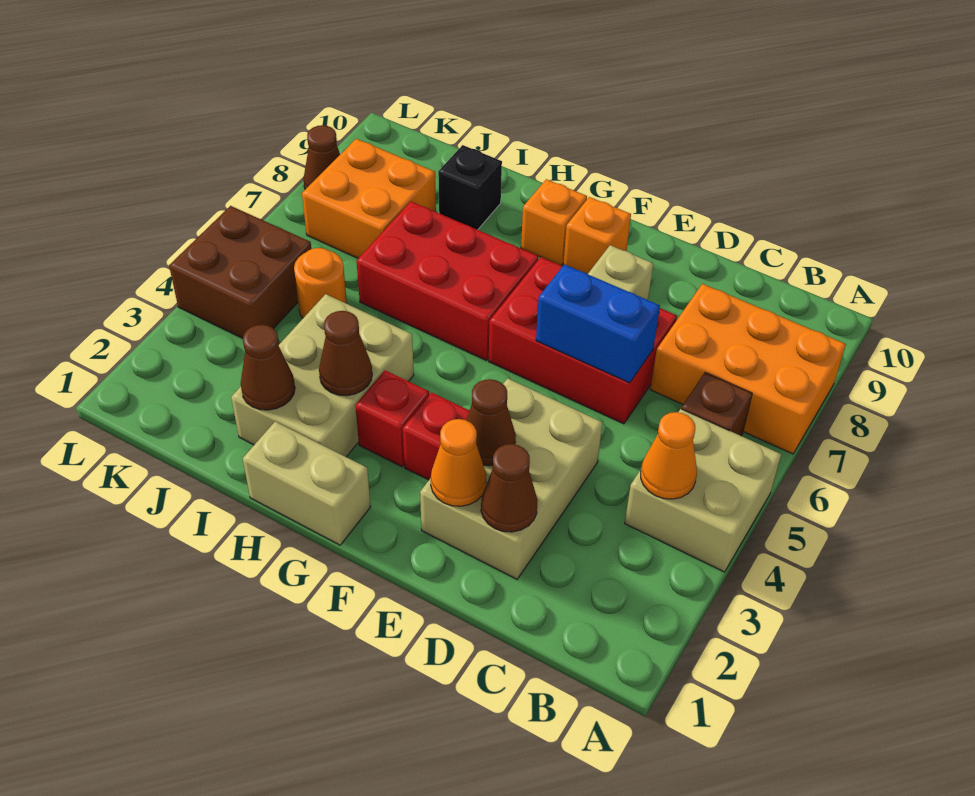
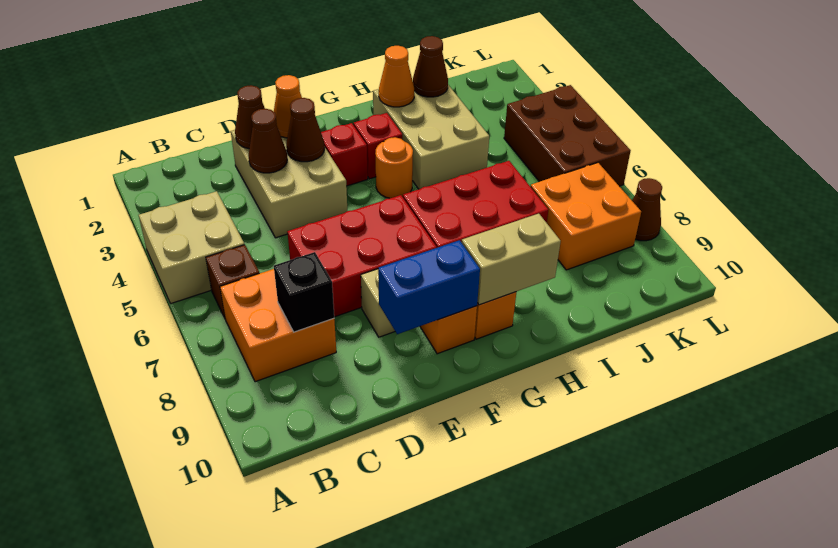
orange 2x3 brick [650,284,846,454] -> orange 2x2 brick [220,269,336,382]
orange 1x1 cone [641,412,697,499] -> orange 1x1 cone moved to [379,46,414,107]
blue 1x2 brick [536,264,660,383] -> blue 1x2 brick moved to [378,240,480,334]
tan 1x2 brick [243,422,370,545] -> tan 1x2 brick moved to [461,214,561,305]
brown 1x1 cone [319,311,372,396] -> brown 1x1 cone moved to [248,109,287,173]
black 1x1 brick [438,145,502,230] -> black 1x1 brick moved to [274,252,334,332]
orange 1x1 round brick [294,248,347,318] -> orange 1x1 round brick moved to [375,137,413,198]
brown 2x2 brick [169,206,311,338] -> brown 2x3 brick [504,85,631,186]

